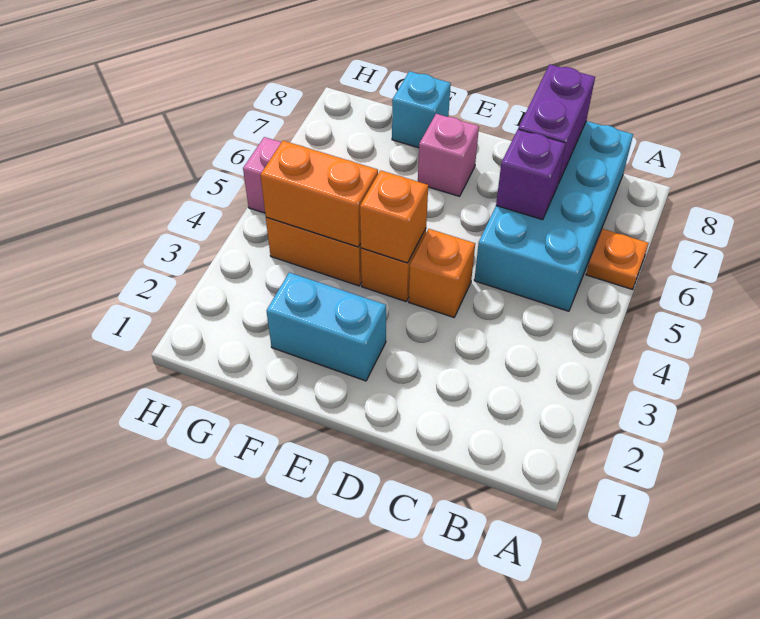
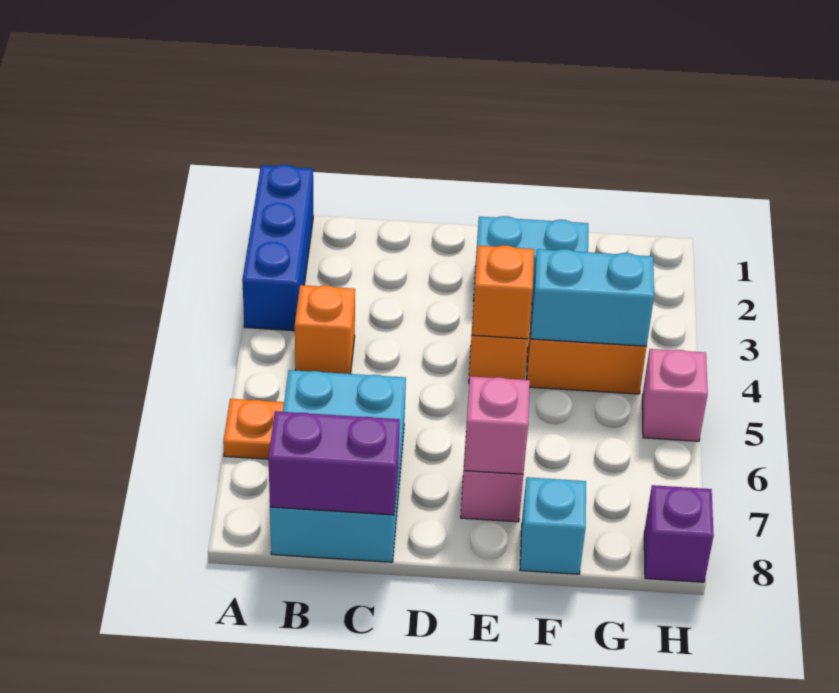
none -> blue 1x3 brick [242,165,313,331]
cyan 2x4 brick [474,121,633,311] -> cyan 2x3 brick [270,370,406,562]
purple 1x1 brick [496,129,566,220] -> purple 1x1 brick moved to [644,485,714,582]
purple 1x2 brick [518,64,595,184] -> purple 1x2 brick turned to [268,411,400,515]
orange 1x1 brick [409,229,475,317] -> orange 1x1 brick moved to [295,285,355,374]
none -> pink 1x1 brick [464,376,530,474]
orange 1x2 brick [260,141,378,247] -> cyan 1x2 brick [531,249,654,346]

